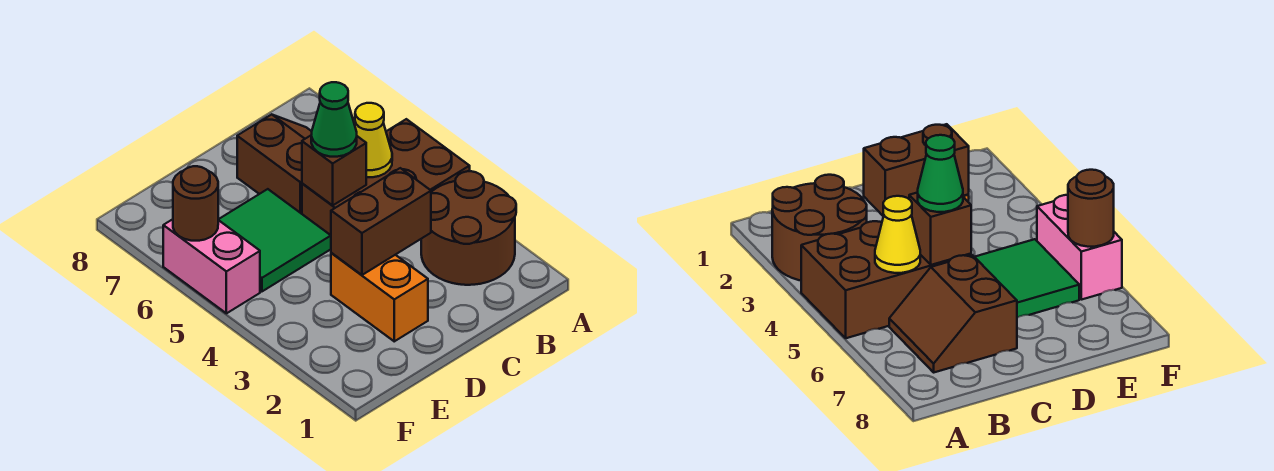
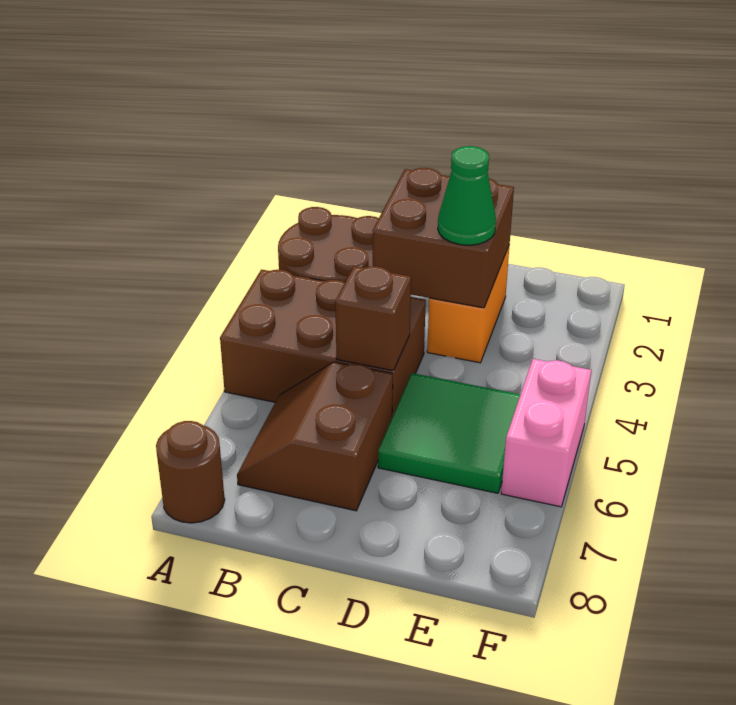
yellow 1x1 cone [355,103,392,177] -> none
brown 1x2 brick [331,168,431,275] -> brown 2x2 brick [373,168,514,308]
green 1x1 cone [311,82,357,157] -> green 1x1 cone moved to [438,146,496,245]
brown 1x1 round brick [173,166,218,241] -> brown 1x1 round brick moved to [156,421,225,523]

